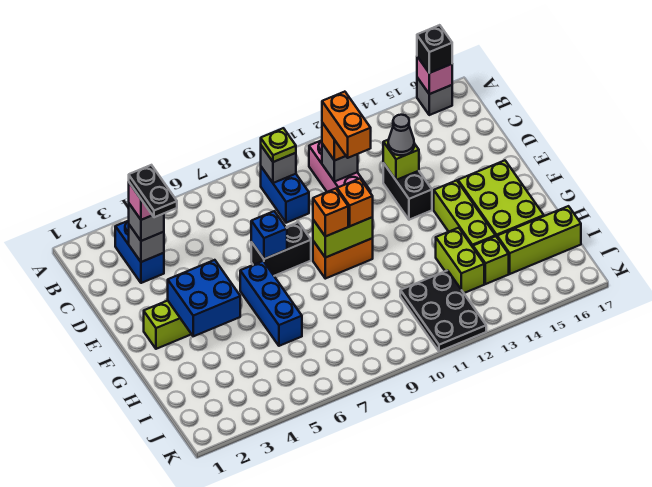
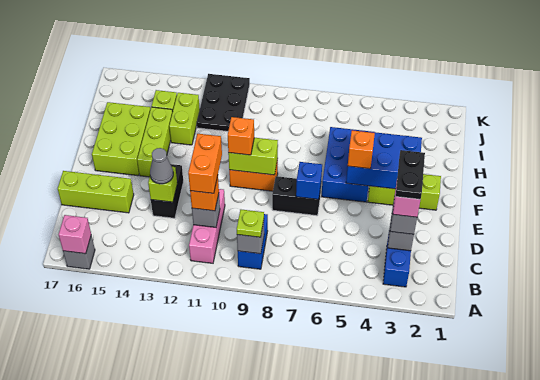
black 1x1 brick [417,25,452,73] -> none
blue 2x2 brick [168,260,240,336] -> blue 2x3 brick [346,130,422,189]
blue 1x3 brick [240,261,302,346] -> blue 2x3 brick [321,127,371,202]
orange 1x1 brick [313,189,348,236] -> orange 1x1 brick moved to [348,130,375,169]
lime 1x3 brick [497,206,581,274] -> lime 1x3 brick moved to [58,171,134,213]

